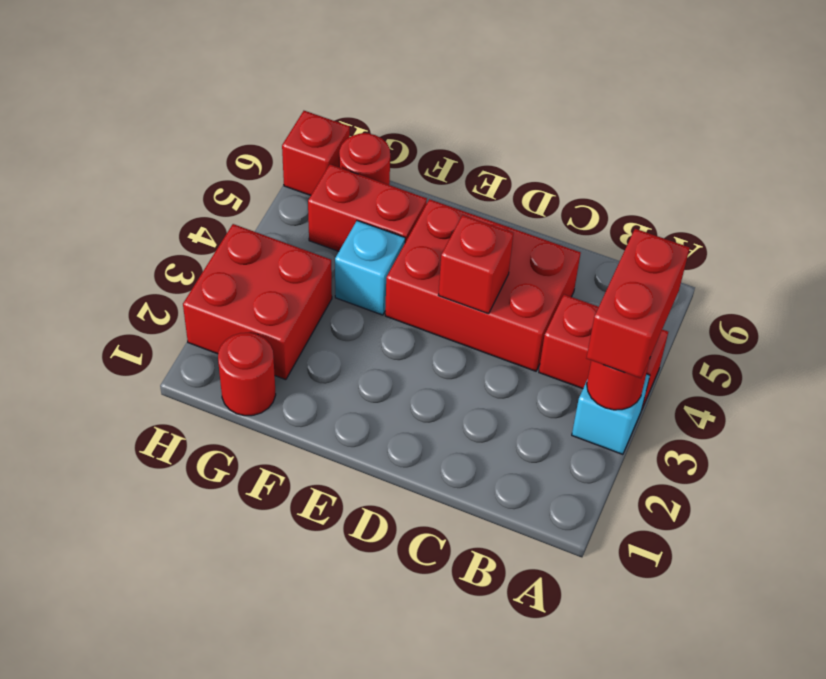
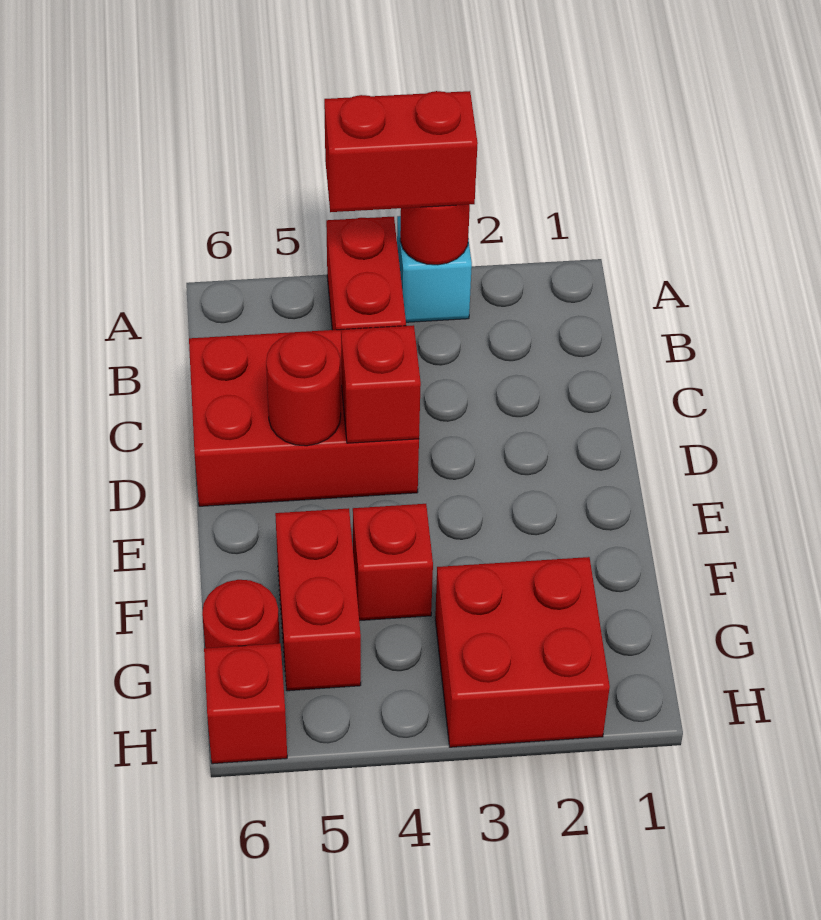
red 2x3 brick [385,199,581,371] -> red 2x3 brick turned to [189,326,419,506]
cyan 1x1 brick [335,221,405,315] -> red 1x1 brick [353,504,433,621]
red 1x1 round brick [218,333,276,416] -> red 1x1 round brick moved to [266,332,341,446]

